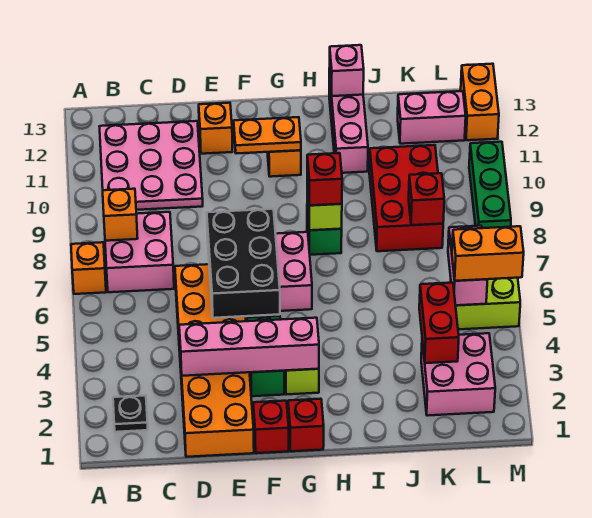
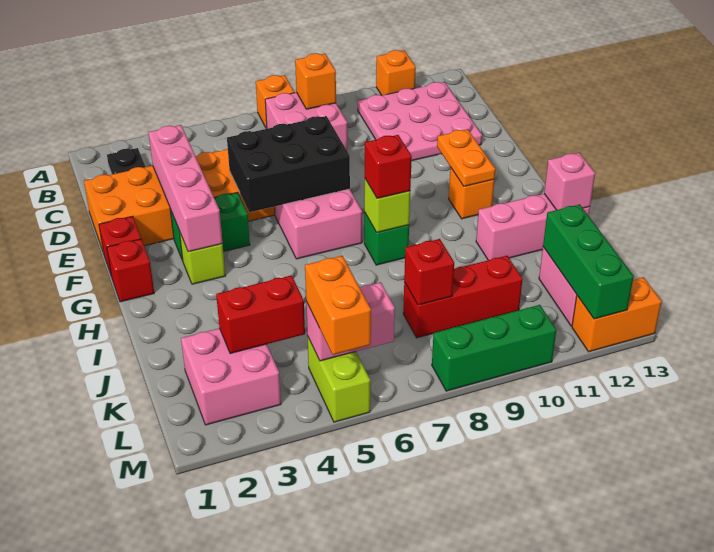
orange 1x1 brick [199,103,232,154] -> orange 1x1 brick moved to [376,50,416,95]
red 2x3 brick [369,145,443,251] -> red 1x3 brick [403,256,523,338]
none -> green 1x3 brick [543,204,634,319]

